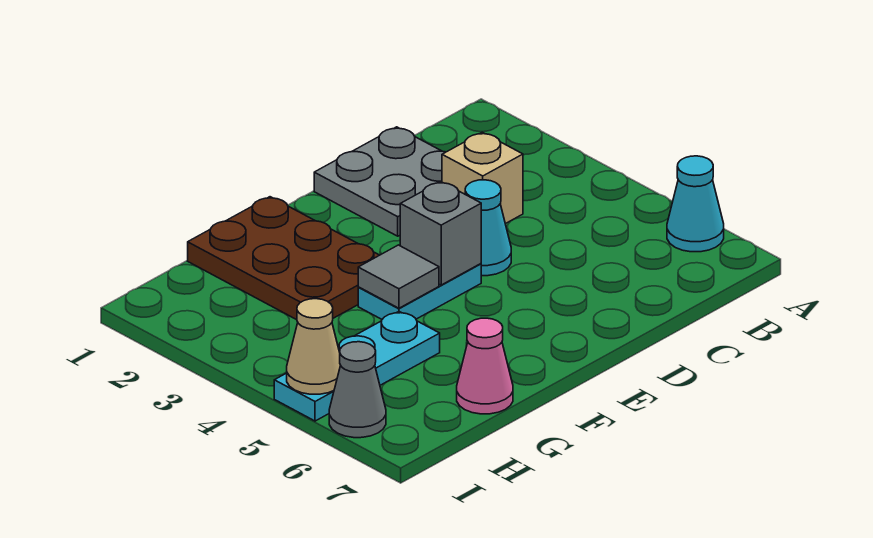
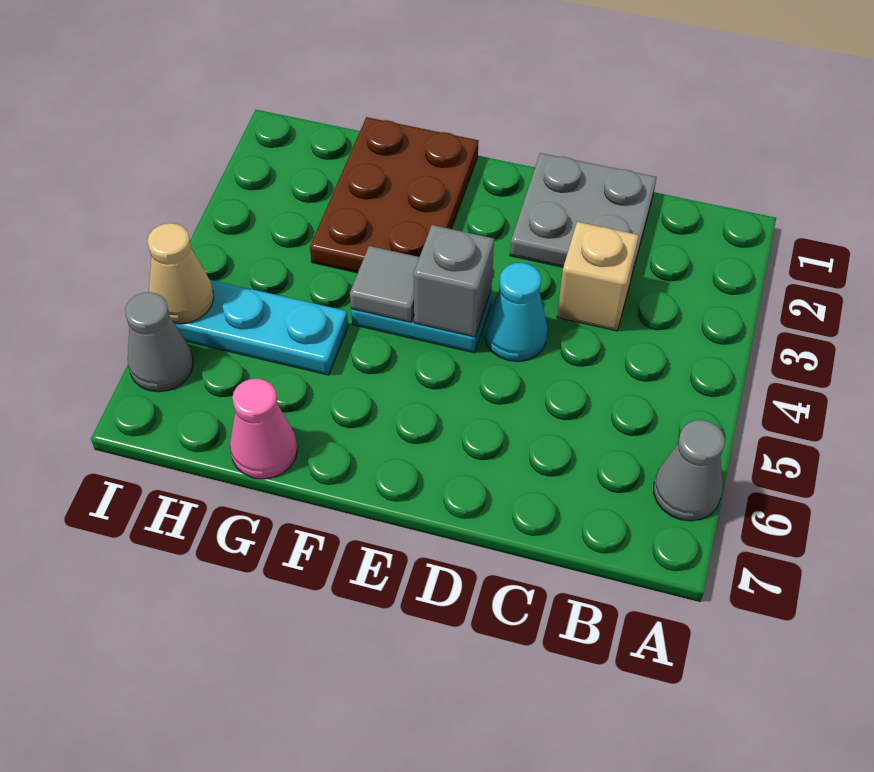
cyan 1x1 cone [667,156,724,252] -> grey 1x1 cone [654,420,725,521]

